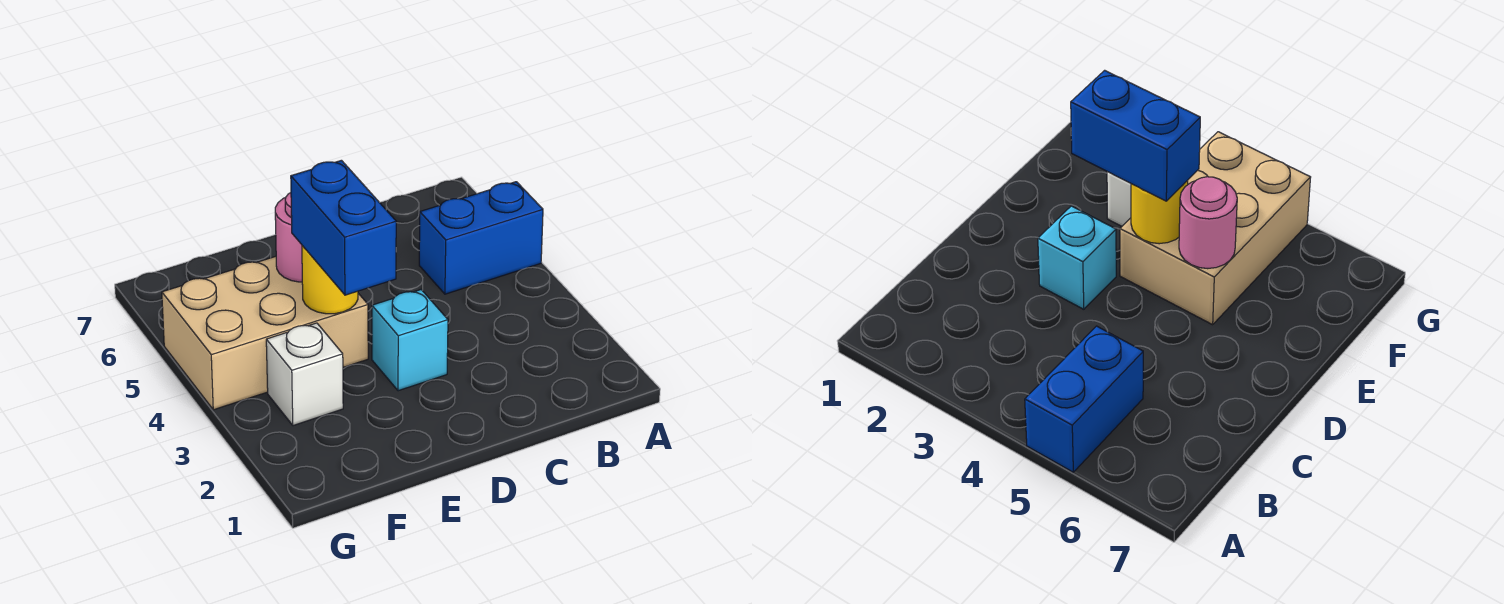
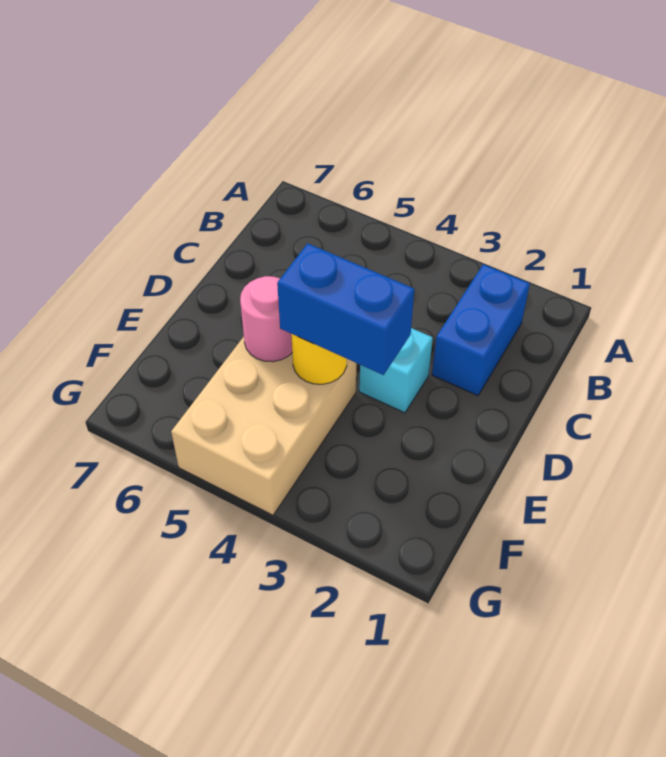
blue 1x2 brick [419,182,543,294] -> blue 1x2 brick moved to [432,264,530,396]
white 1x1 brick [266,323,343,426] -> none

